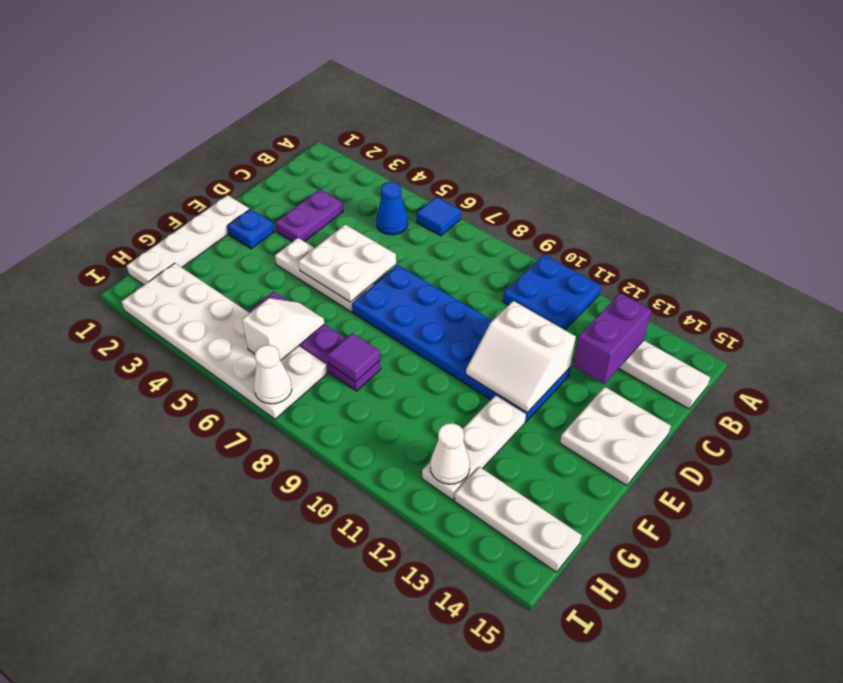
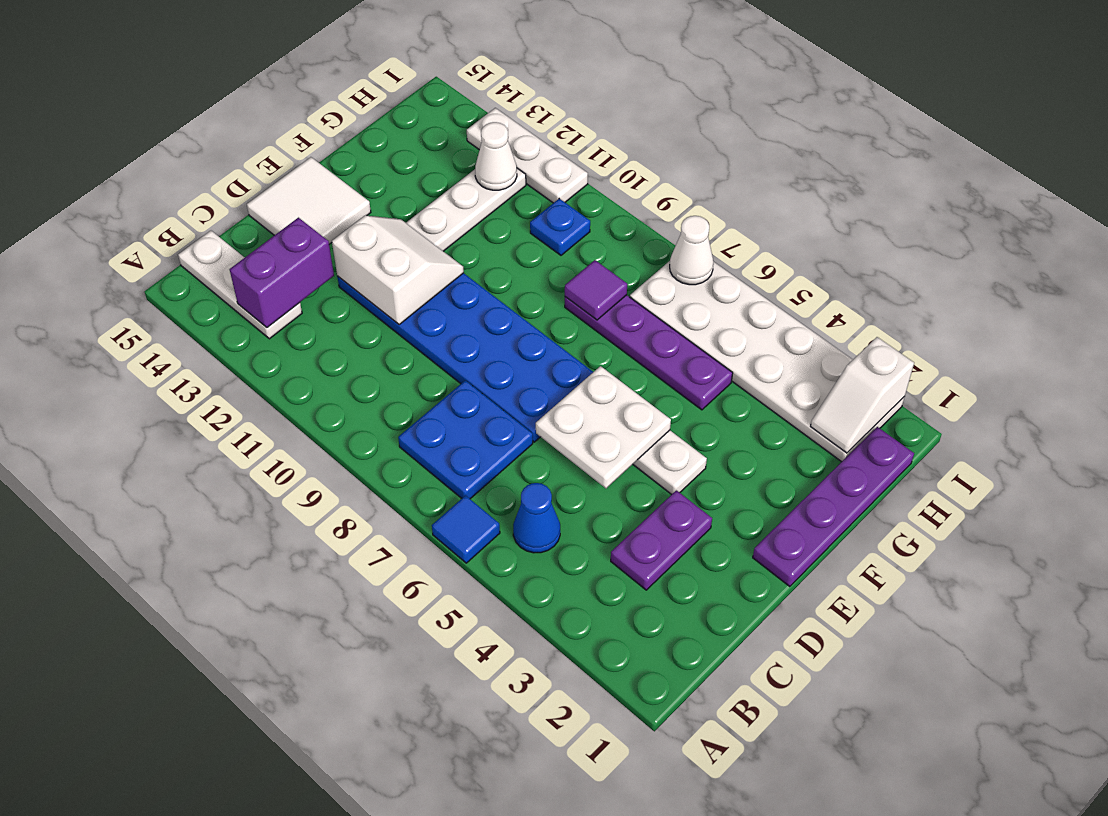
blue 2x2 plate [503,255,601,330] -> blue 2x2 plate moved to [398,380,533,499]
white 2x2 plate [560,387,671,485] -> white 2x2 tile [247,157,371,244]
white 1x4 plate [126,195,249,285] -> purple 1x4 plate [753,427,914,587]
blue 1x1 plate [227,209,274,249] -> blue 1x1 plate moved to [530,199,590,255]
white 1x2 slope [242,298,325,360] -> white 1x2 slope moved to [810,337,914,453]
white 1x3 plate [454,467,582,572] -> white 1x3 plate moved to [467,108,588,203]

